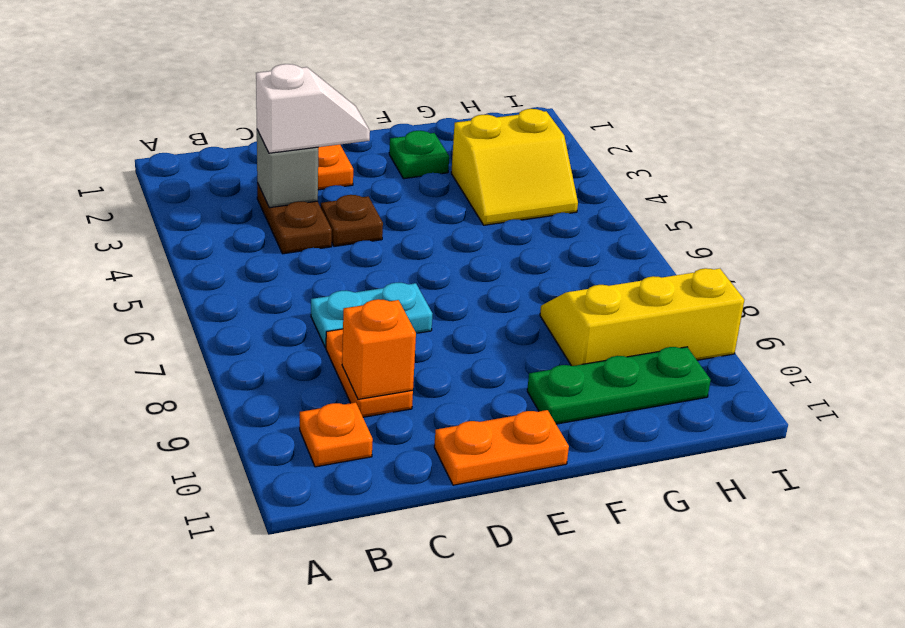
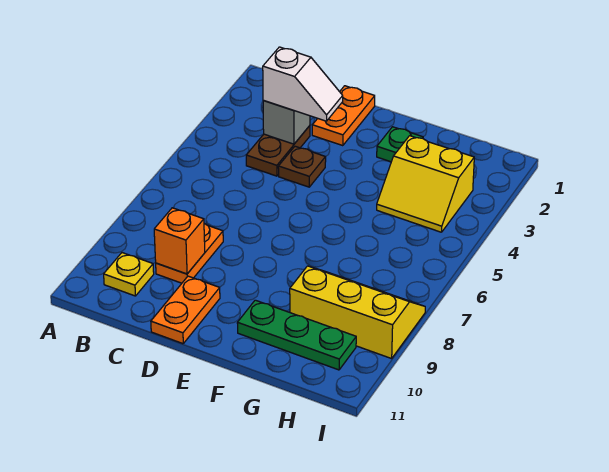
orange 1x1 plate [300,402,373,467] -> yellow 1x1 plate [104,253,154,296]
cyan 1x2 plate [311,283,433,348] -> none
orange 1x2 plate [434,410,569,485] -> orange 1x2 plate turned to [151,276,220,344]

